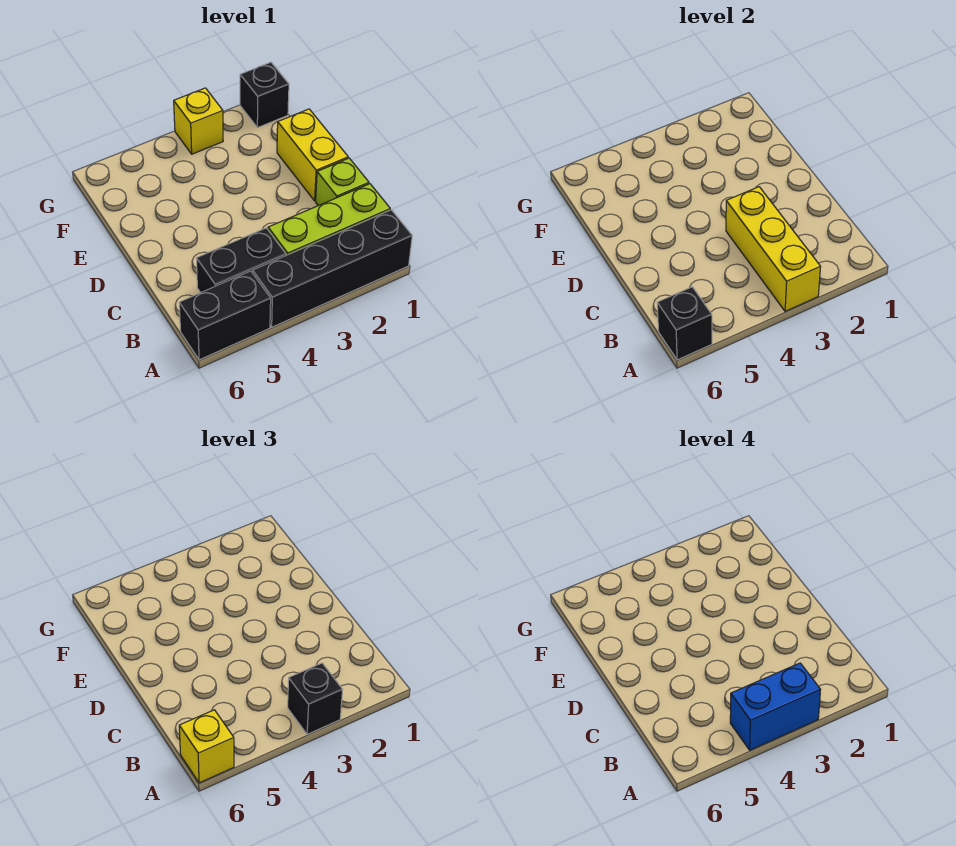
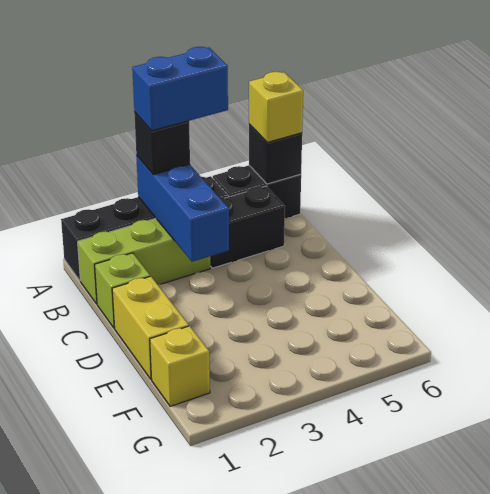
yellow 1x3 brick [726,187,821,311] -> blue 1x3 brick [136,155,229,262]
black 1x1 brick [240,62,289,128] -> none
yellow 1x1 brick [174,88,223,154] -> yellow 1x1 brick moved to [150,326,210,406]

